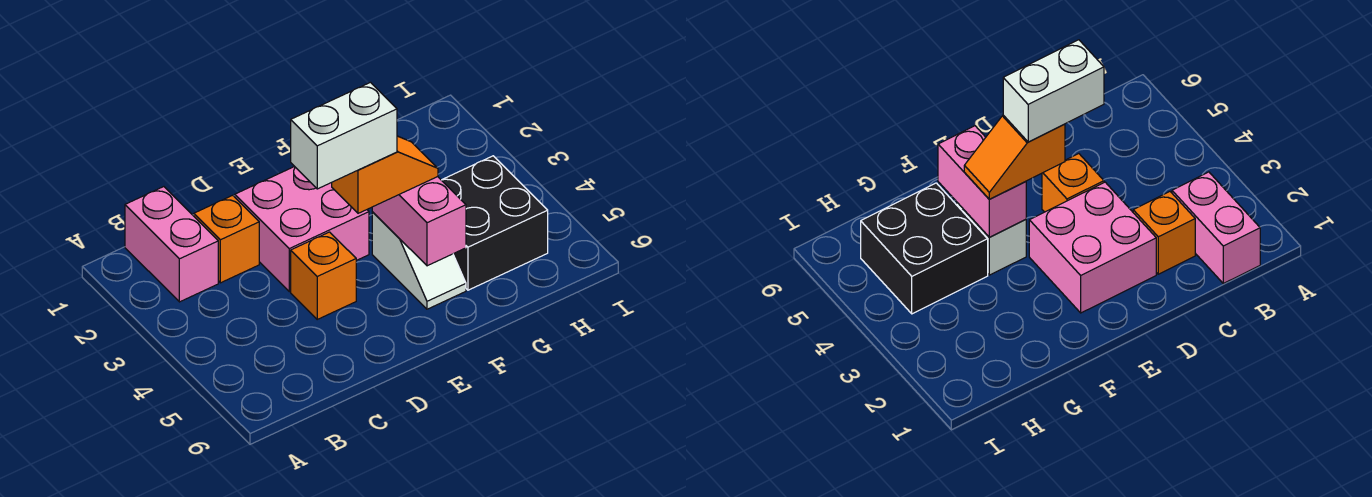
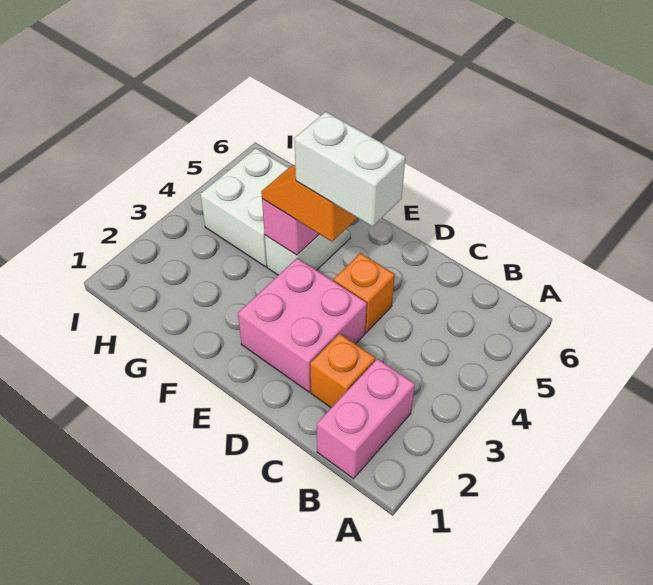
black 2x2 brick [442,156,548,290] -> white 2x2 brick [200,148,288,267]

